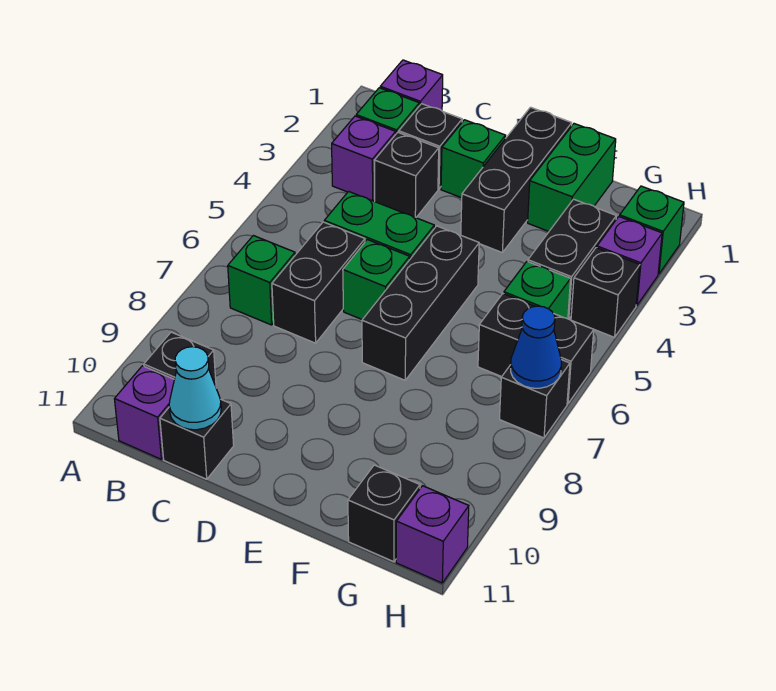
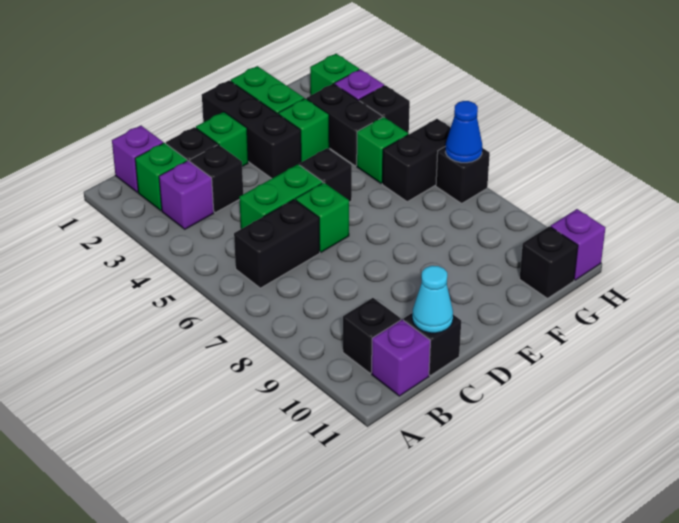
green 1x1 brick [228,236,295,325] -> green 1x1 brick moved to [278,98,329,162]
black 1x2 brick [272,222,365,343] -> black 1x2 brick turned to [234,200,320,288]
black 1x3 brick [362,226,479,380] -> black 1x1 brick [299,148,352,202]

